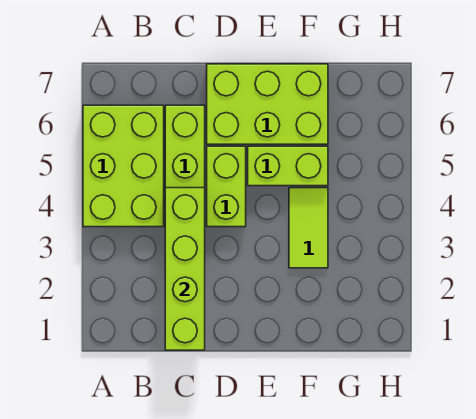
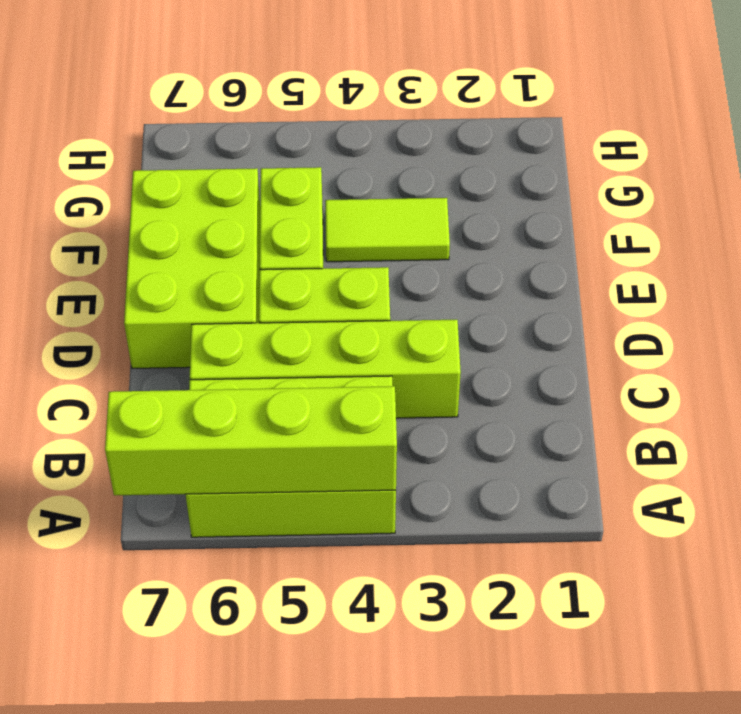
lime 1x4 brick [165,188,205,350] -> lime 1x4 brick moved to [105,386,397,495]

